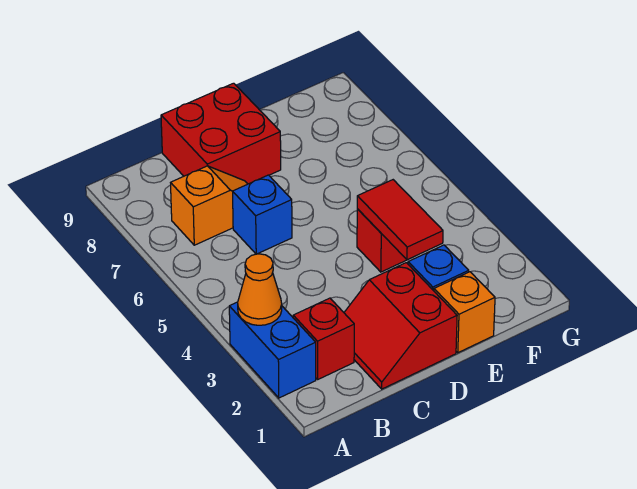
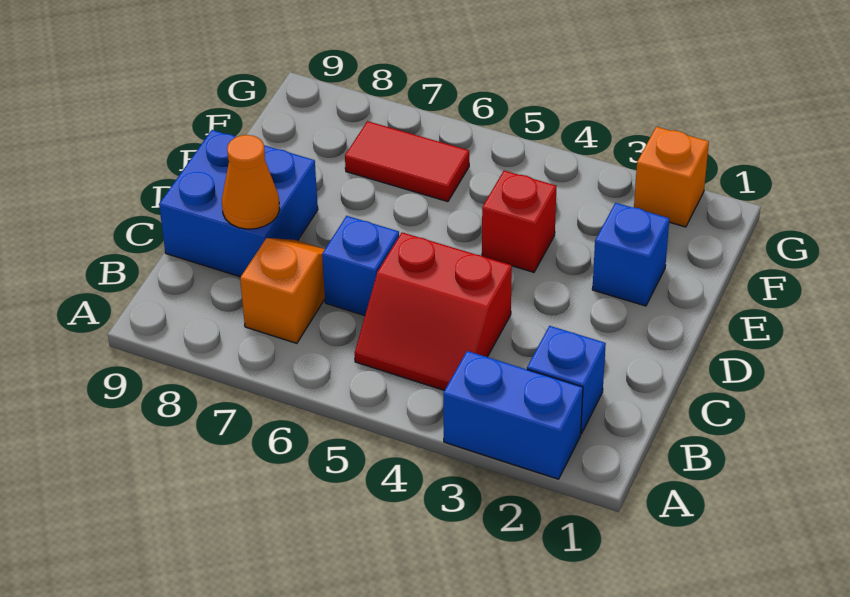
orange 1x1 cone [238,254,282,325] -> orange 1x1 cone moved to [222,135,280,229]
red 1x1 brick [293,298,354,379] -> blue 1x1 brick [527,326,606,434]
red 2x2 slope [344,263,457,389] -> red 2x2 slope moved to [355,232,512,390]
red 2x2 brick [161,83,281,184] -> blue 2x2 brick [159,130,318,277]
orange 1x1 brick [434,272,495,353] -> orange 1x1 brick moved to [634,127,709,227]
red 1x2 tile [357,180,443,260] -> red 1x2 tile moved to [345,121,469,202]

